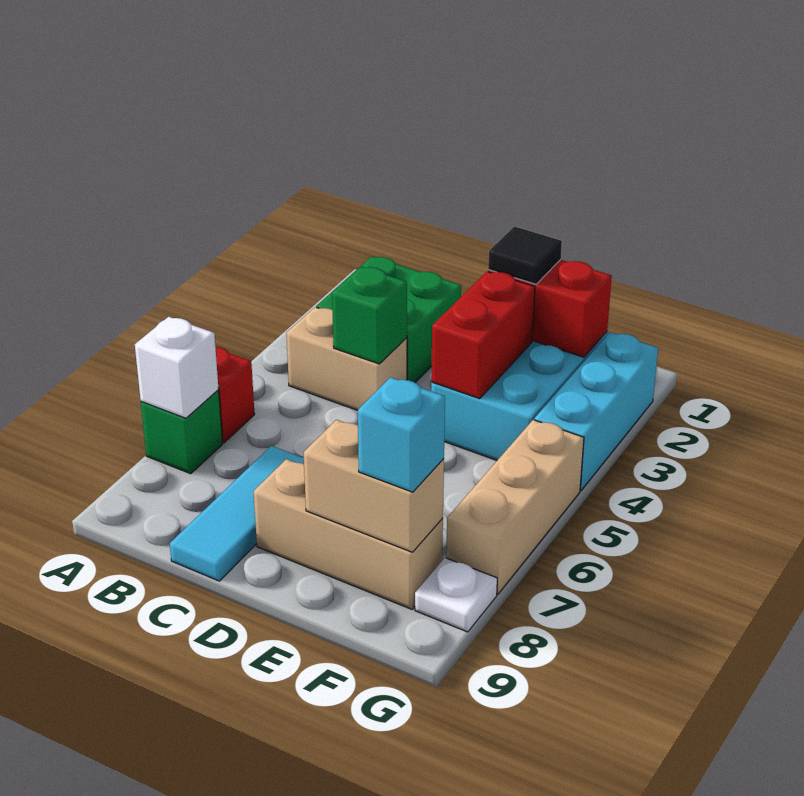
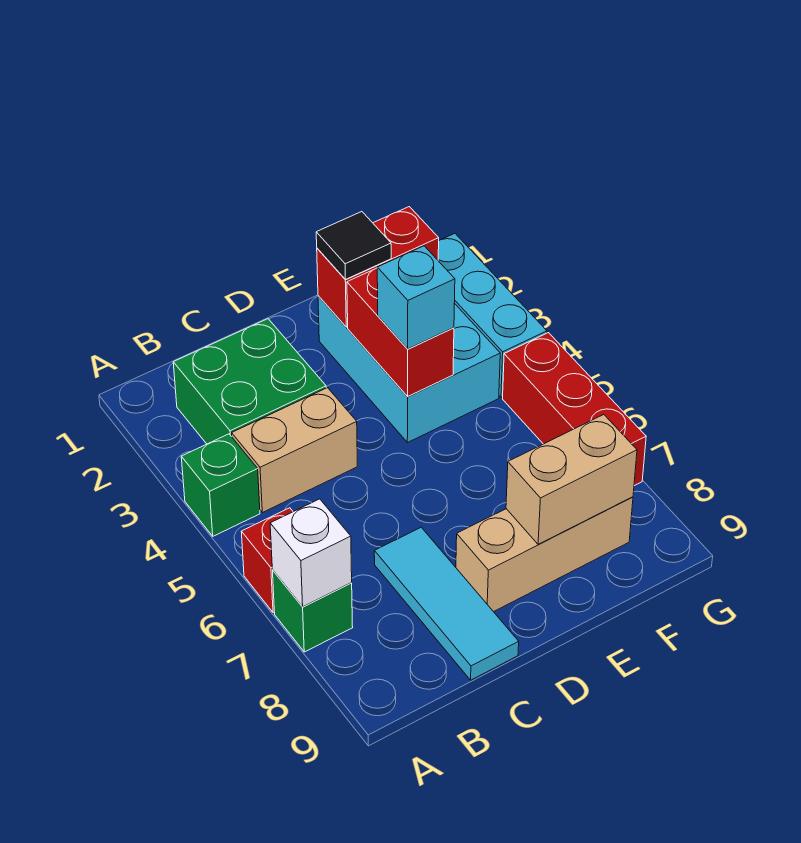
green 1x1 brick [332,267,407,364] -> green 1x1 brick moved to [181,434,260,536]
cyan 1x1 brick [358,377,445,492] -> cyan 1x1 brick moved to [377,246,455,349]
tan 1x3 brick [446,420,584,594] -> red 1x3 brick [503,333,646,486]
white 1x1 plate [415,558,497,632] -> none

